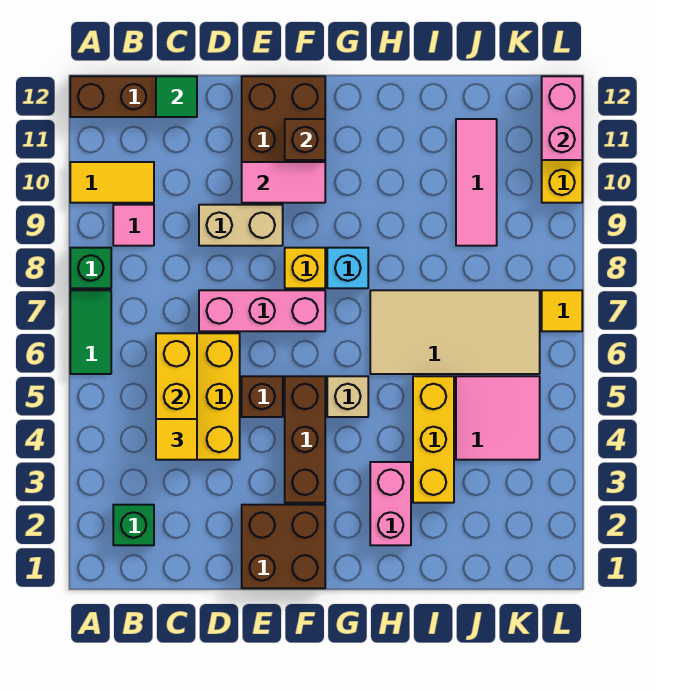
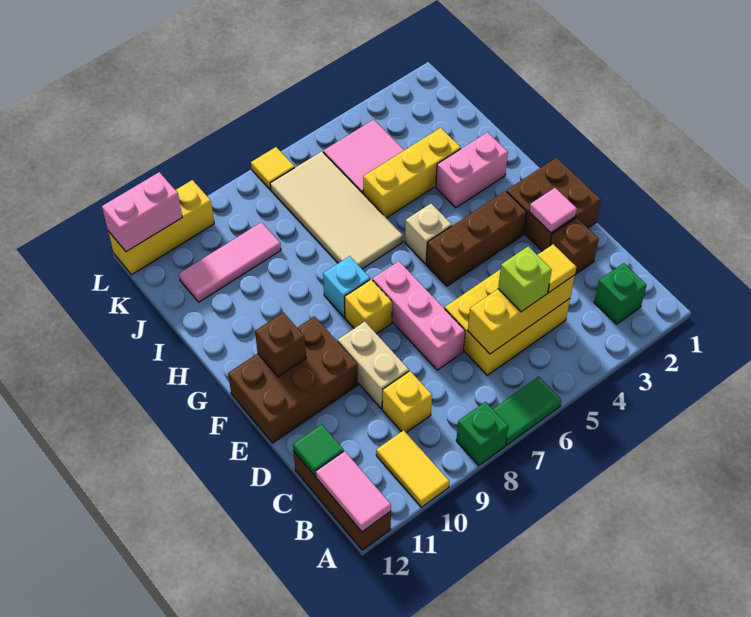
pink 1x1 tile [113,205,154,246] -> pink 1x1 tile moved to [529,188,577,233]
none -> lime 1x1 brick [498,246,552,312]
none -> yellow 1x1 brick [382,371,432,433]
brown 1x1 brick [242,376,283,417] -> brown 1x1 brick moved to [550,218,599,275]
pink 1x2 tile [242,162,325,203] -> pink 1x2 tile moved to [316,451,391,532]

